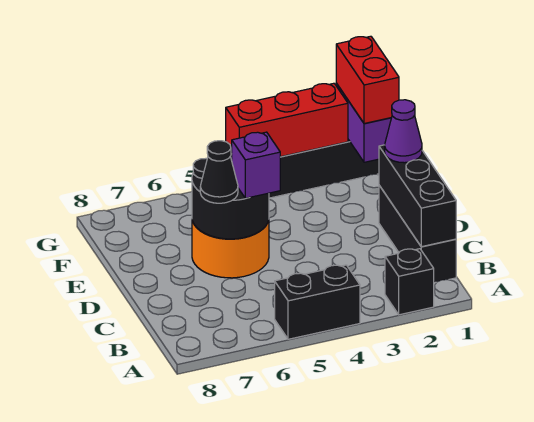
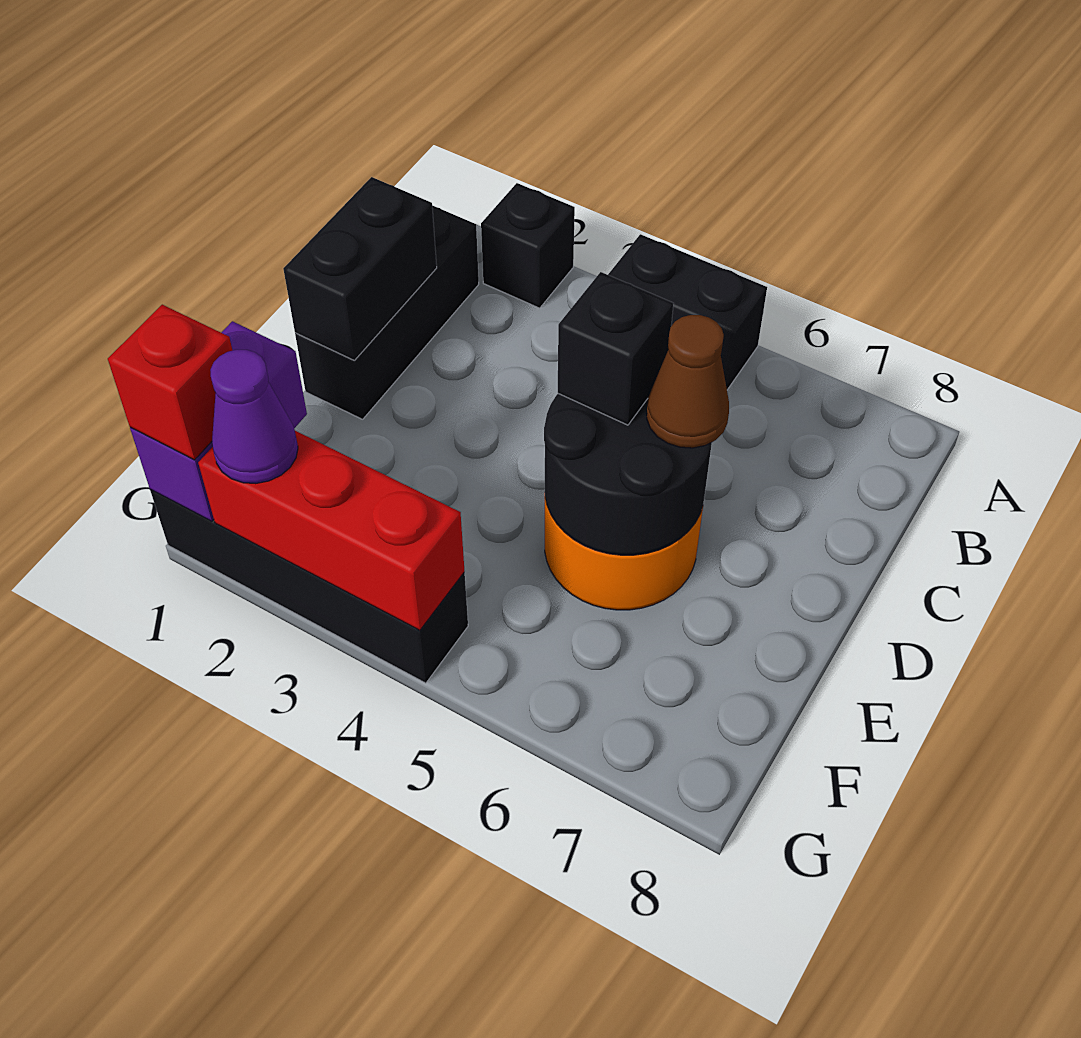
black 1x3 brick [379,145,456,247] -> black 1x2 brick [283,177,437,360]
purple 1x1 cone [385,100,422,163] -> purple 1x1 cone moved to [210,350,298,484]
purple 1x1 brick [232,132,280,198] -> black 1x1 brick [558,272,673,425]
black 1x1 cone [200,141,238,203] -> brown 1x1 cone [647,315,729,448]
red 1x2 brick [336,36,399,124] -> red 1x1 brick [108,305,233,460]

